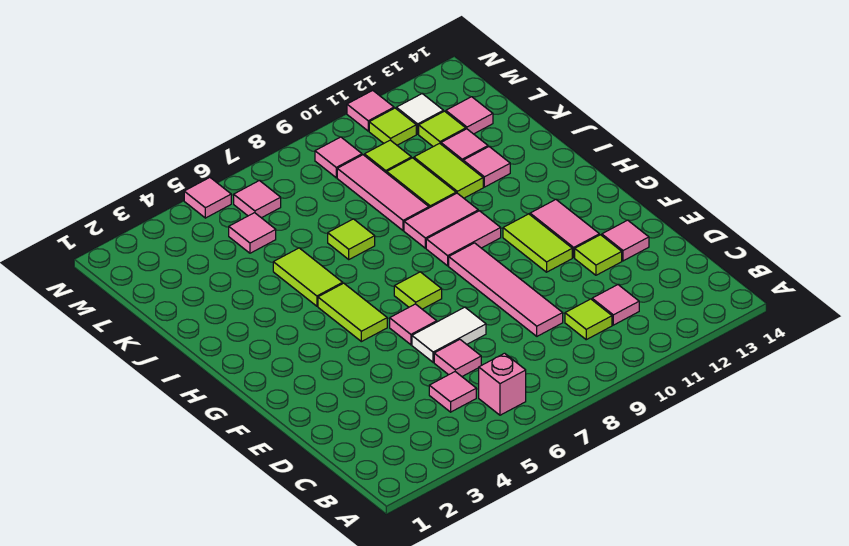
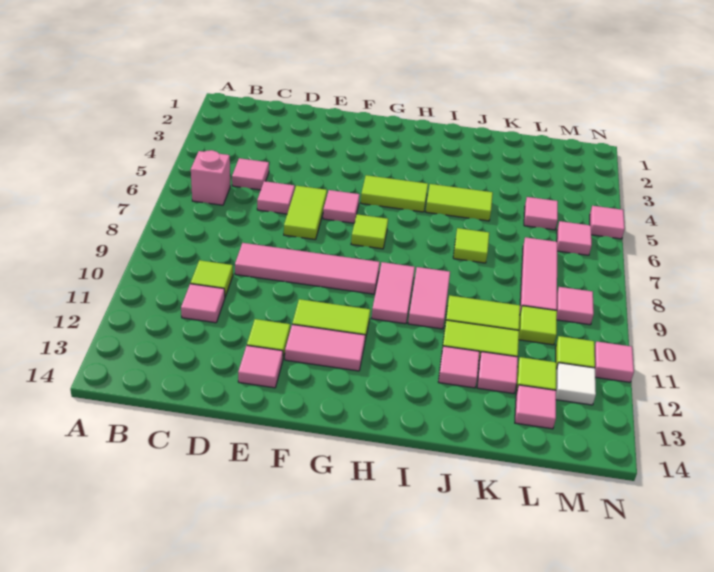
white 1x2 tile [412,307,486,362] -> lime 1x2 tile [284,186,327,240]
pink 1x3 tile [337,155,429,231] -> pink 1x3 tile turned to [520,237,557,312]

